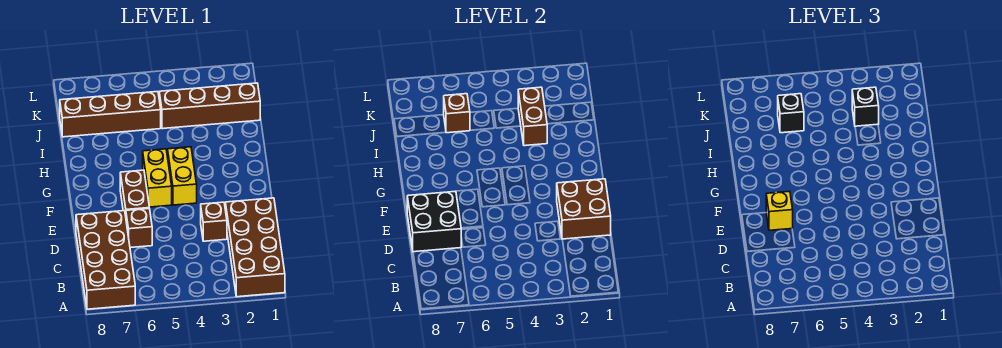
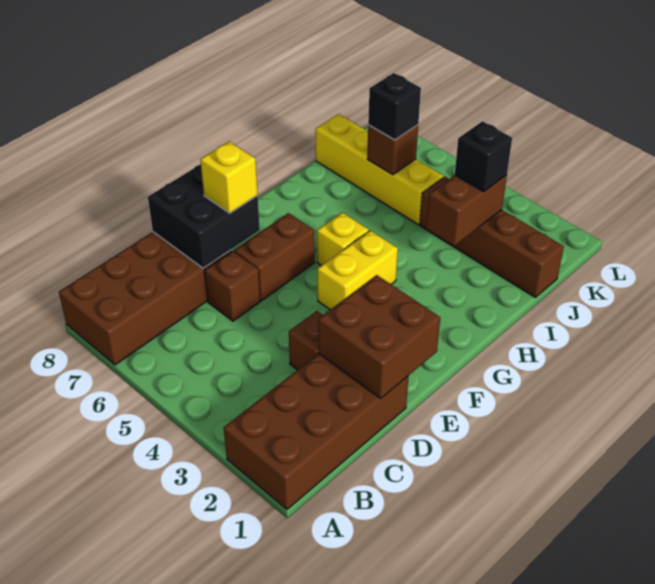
yellow 1x2 brick [143,149,172,207] -> yellow 1x1 brick [317,212,369,266]
brown 1x4 brick [60,92,161,137] -> yellow 1x4 brick [316,114,444,224]

